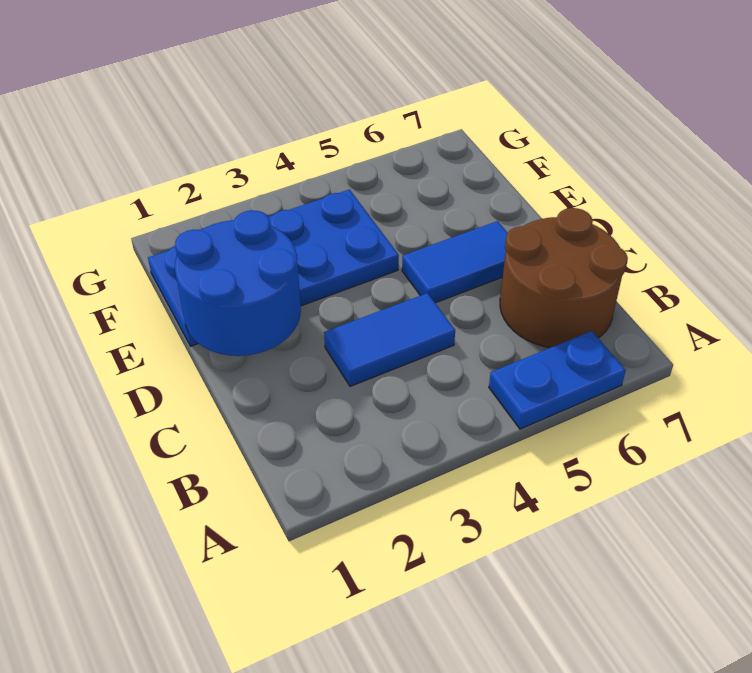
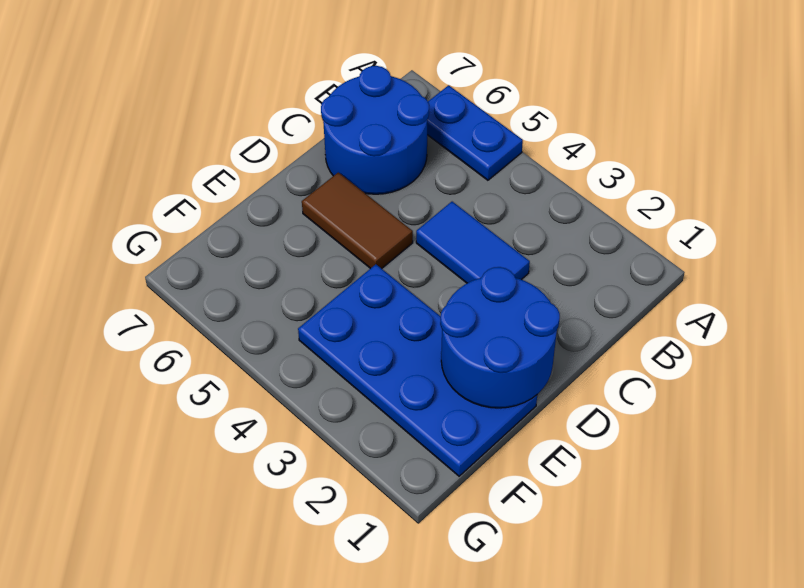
brown 2x2 round brick [500,208,628,348] -> blue 2x2 round brick [321,66,429,194]
blue 1x2 tile [402,221,507,303] -> brown 1x2 tile [302,172,413,269]

